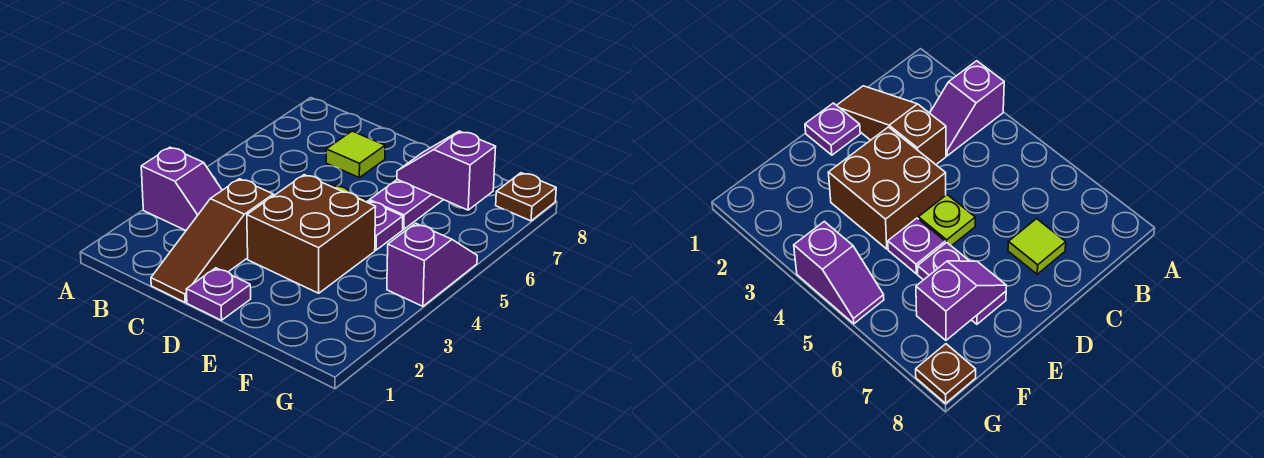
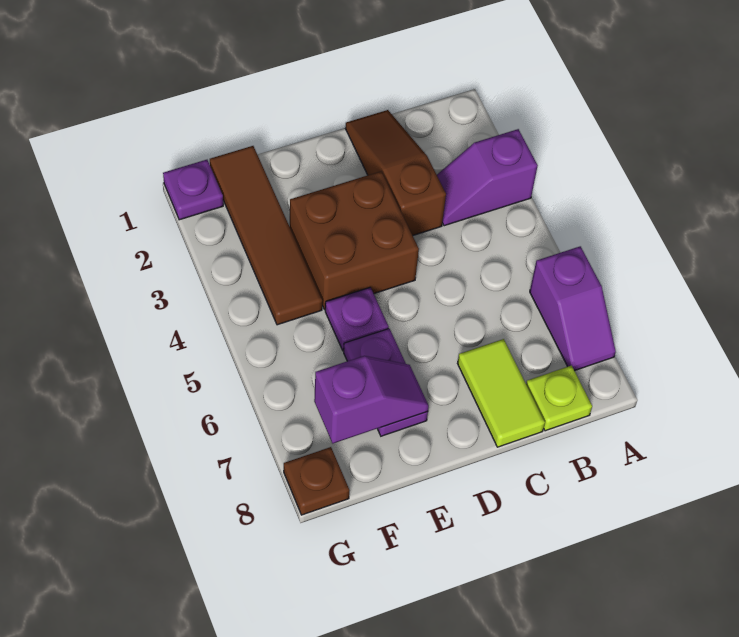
lime 1x1 tile [326,131,385,177] -> lime 1x2 tile [457,339,545,447]
purple 1x1 plate [186,268,251,320] -> purple 1x1 plate moved to [163,160,223,220]
lime 1x1 plate [918,195,975,246] -> lime 1x1 plate moved to [526,365,592,431]
none -> brown 1x4 tile [210,146,322,325]
purple 1x2 slope [387,223,477,306] -> purple 1x2 slope moved to [530,246,616,371]

